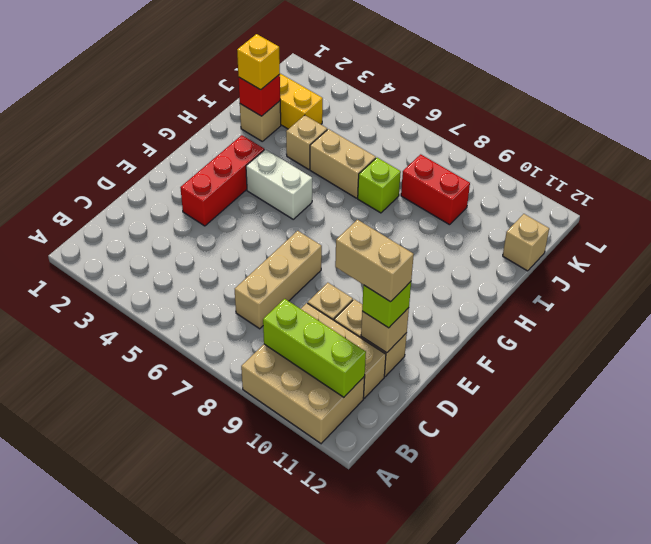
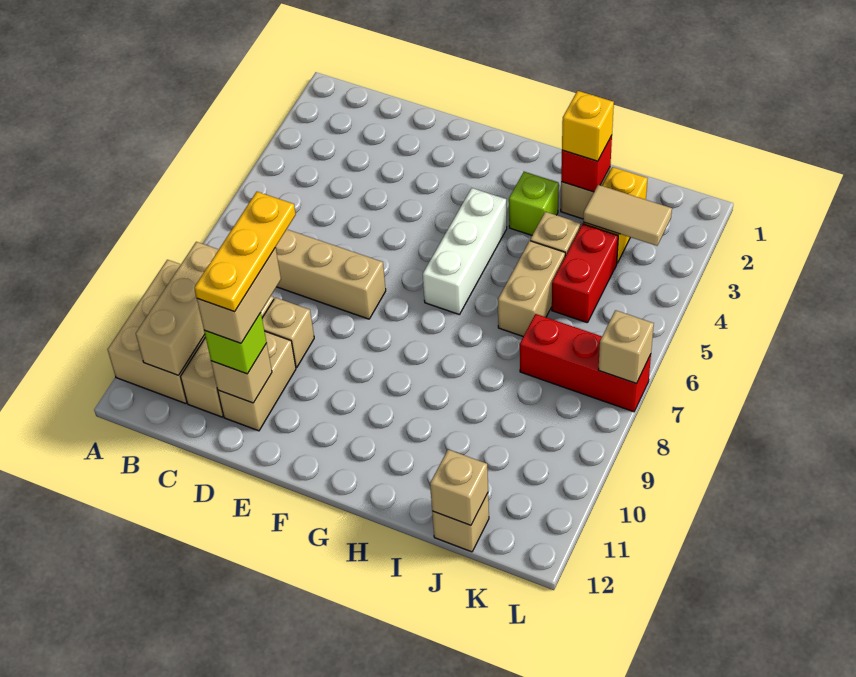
lime 1x3 brick [263,299,366,397] -> tan 1x3 brick [136,242,219,375]
none -> yellow 1x3 plate [194,192,296,312]
red 1x3 brick [180,135,264,226] -> red 1x3 brick moved to [520,314,651,412]
white 1x2 brick [246,149,312,219] -> white 1x3 brick [423,188,507,315]
lime 1x1 brick [358,158,401,213] -> lime 1x1 brick moved to [509,172,559,235]
none -> tan 1x2 tile [583,185,672,246]
red 1x2 brick [401,154,470,225] -> red 1x2 brick moved to [552,224,618,323]
none -> tan 1x1 brick [430,450,488,525]
none -> tan 1x1 brick [599,310,654,384]

